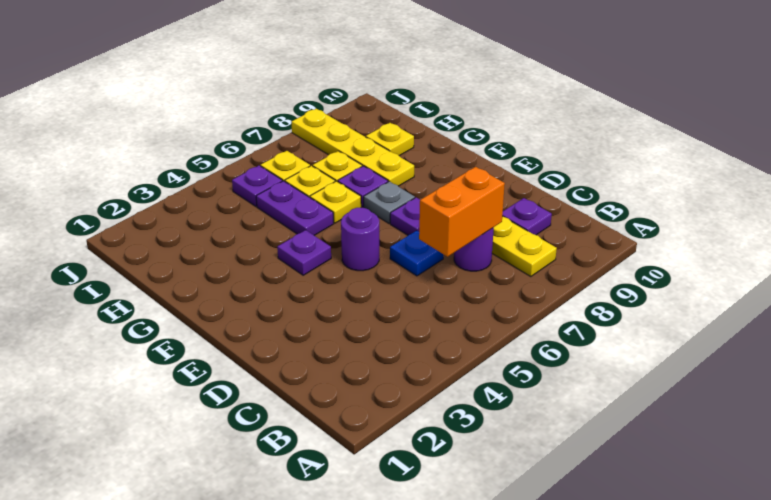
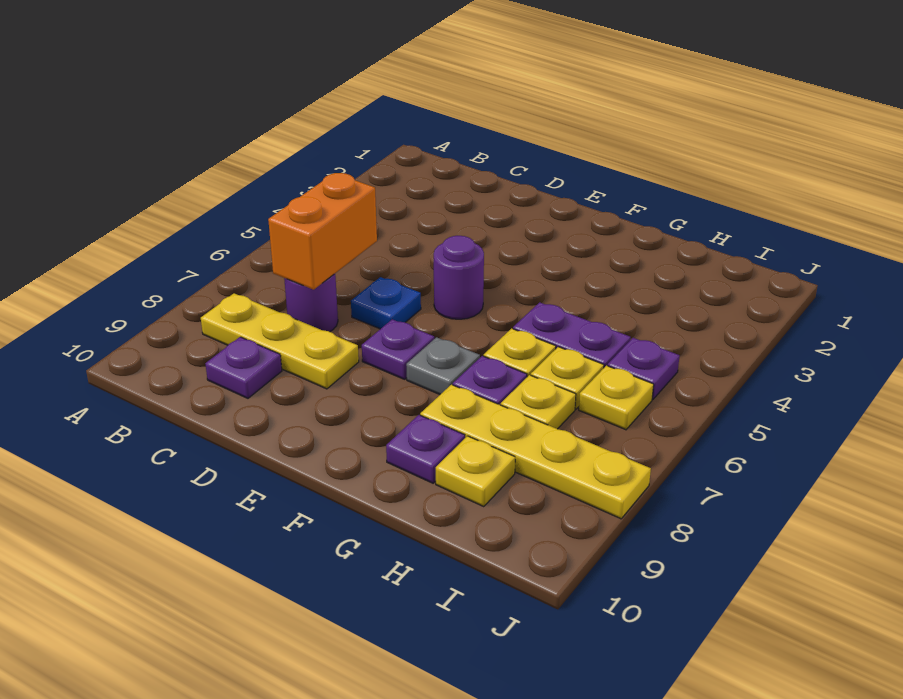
purple 1x1 plate [277,230,331,275] -> purple 1x1 plate moved to [386,415,465,483]

